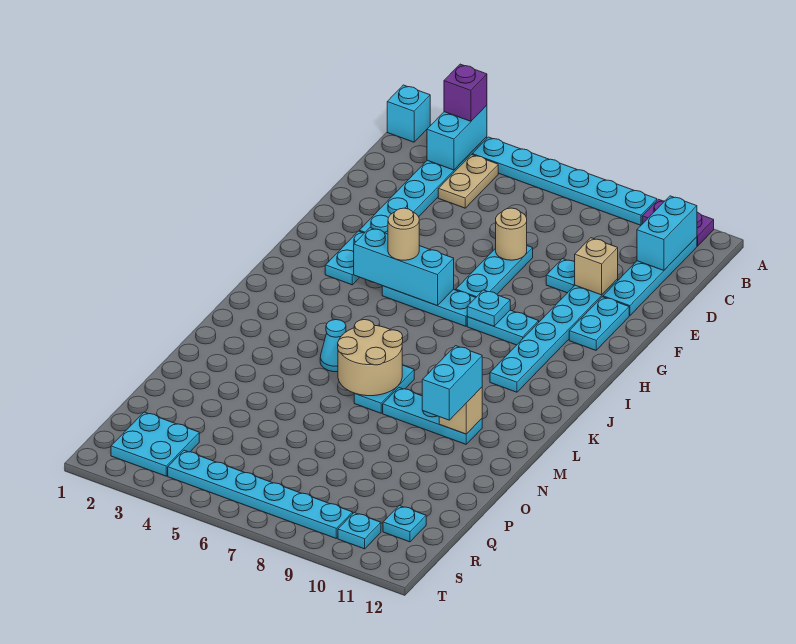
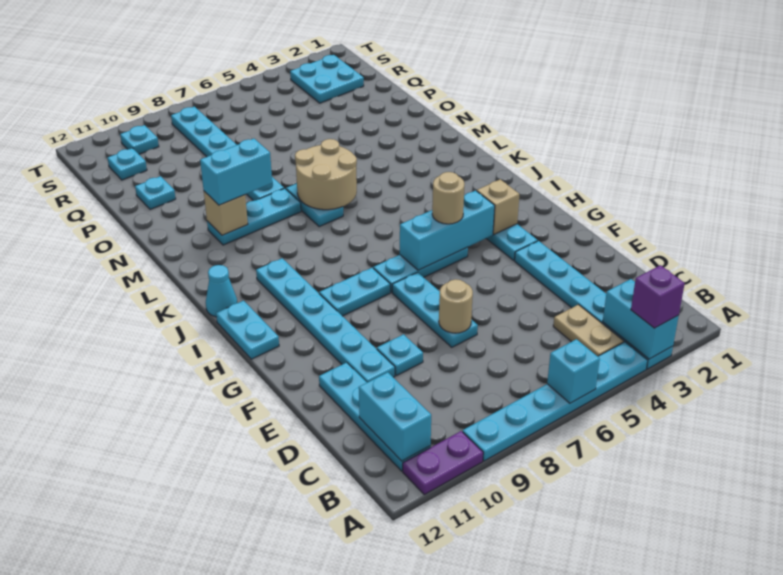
cyan 1x1 brick [387,85,430,142] -> cyan 1x1 brick moved to [547,339,600,403]
tan 1x1 brick [575,238,618,295] -> tan 1x1 brick moved to [477,179,519,234]
cyan 1x2 plate [569,297,629,350] -> cyan 1x2 plate moved to [216,301,279,359]
cyan 1x1 plate [467,290,510,326] -> cyan 1x1 plate moved to [135,176,176,210]
cyan 1x1 cone [320,320,346,372] -> cyan 1x1 cone moved to [206,265,237,317]
cyan 1x2 brick [422,346,482,420] -> cyan 1x2 brick turned to [200,139,272,205]
cyan 1x6 plate [168,450,353,538] -> cyan 1x6 plate turned to [171,107,284,201]

